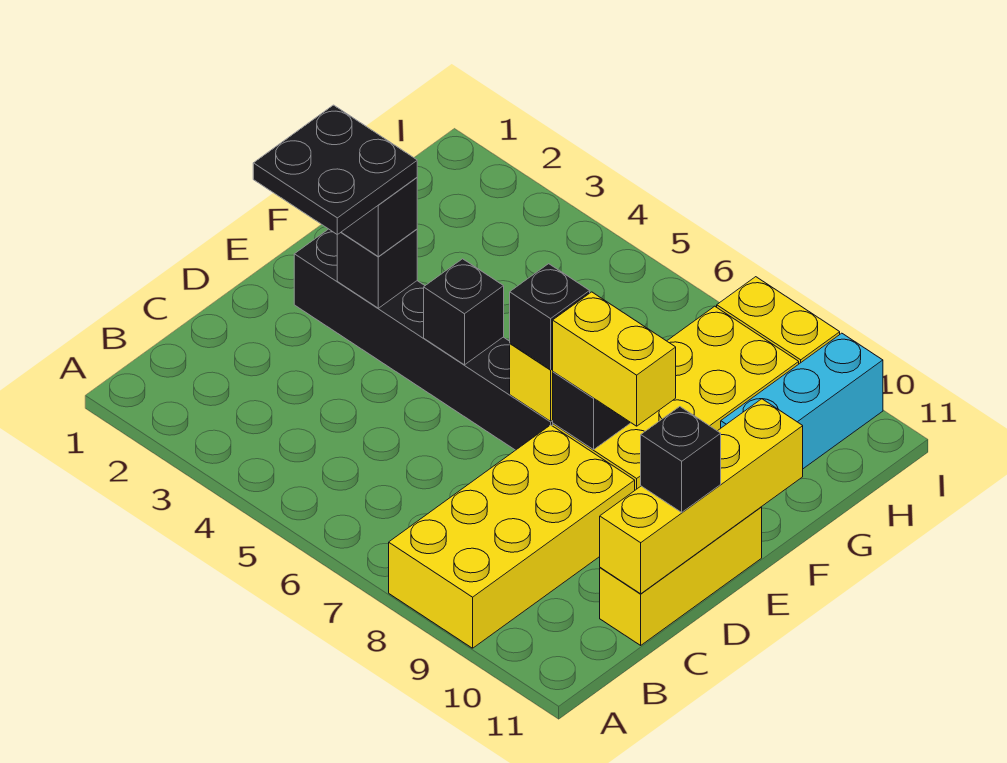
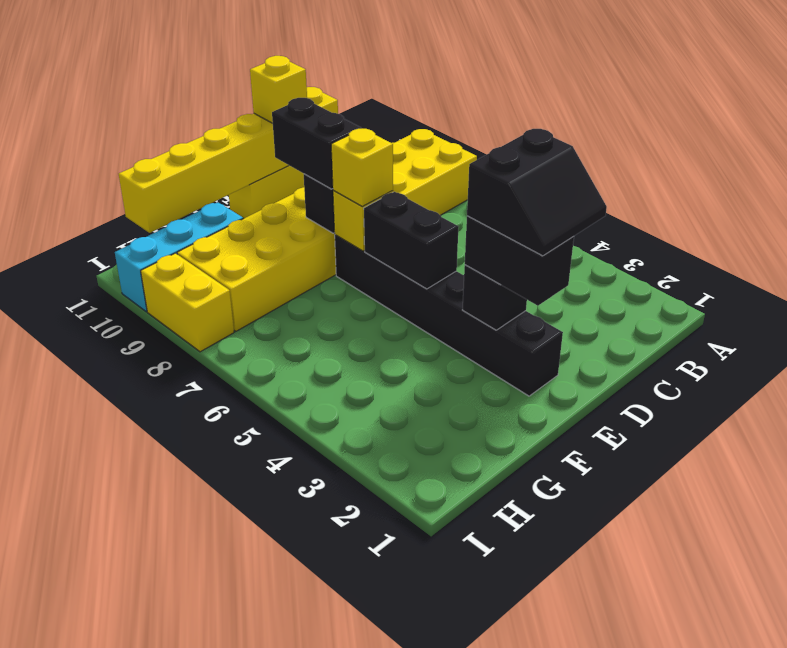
yellow 1x4 brick [600,399,803,594] -> yellow 1x6 brick [119,87,338,233]
black 2x2 plate [253,105,417,235] -> black 2x2 slope [467,129,607,256]
black 1x1 brick [641,407,721,512] -> yellow 1x1 brick [250,56,307,123]
black 1x1 brick [424,259,504,365] -> black 1x2 brick [364,192,459,289]
black 1x1 brick [510,264,590,370] -> yellow 1x1 brick [331,129,393,207]
yellow 1x2 brick [553,292,676,426] -> black 1x2 brick [272,98,361,189]

